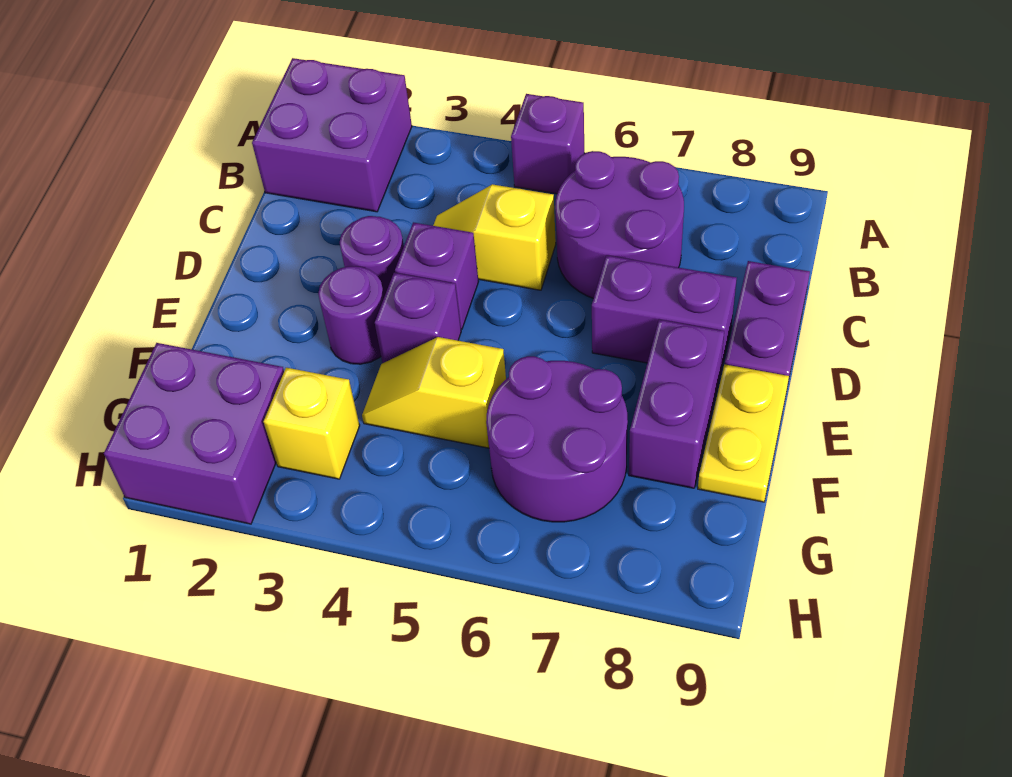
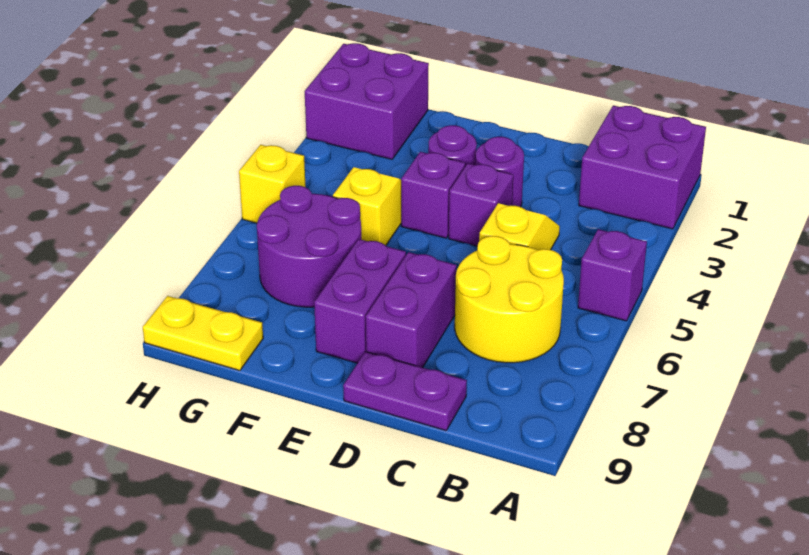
purple 2x2 round brick [555,151,684,298] -> yellow 2x2 round brick [455,236,564,363]
purple 1x2 brick [629,320,724,488] -> purple 1x2 brick turned to [314,239,406,363]
yellow 1x2 plate [698,364,789,502] -> yellow 1x2 plate moved to [143,296,263,371]
yellow 1x1 brick [264,368,360,479] -> yellow 1x1 brick moved to [239,145,306,223]

